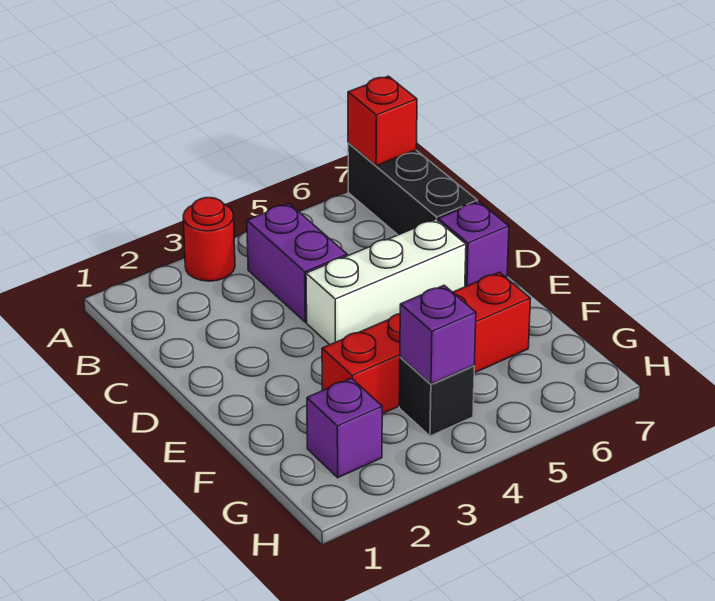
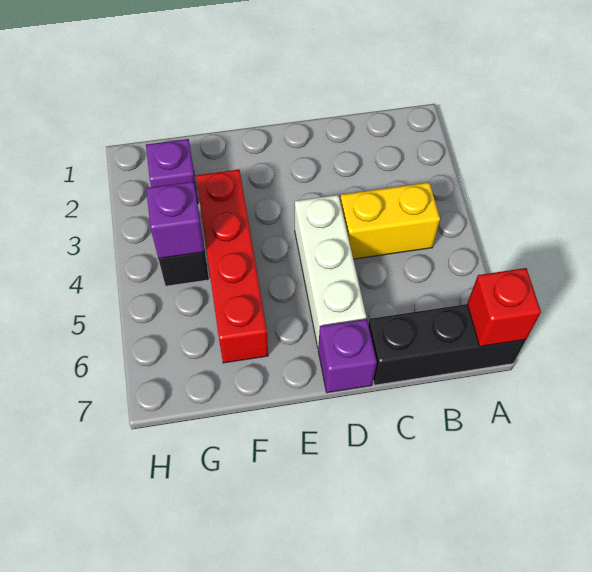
red 1x1 round brick [183,198,235,281] -> none
purple 1x2 brick [247,203,347,322] -> yellow 1x2 brick [340,182,440,259]

